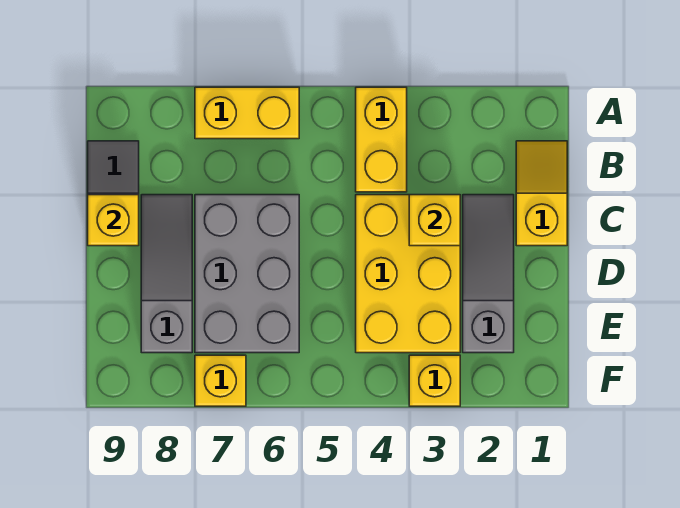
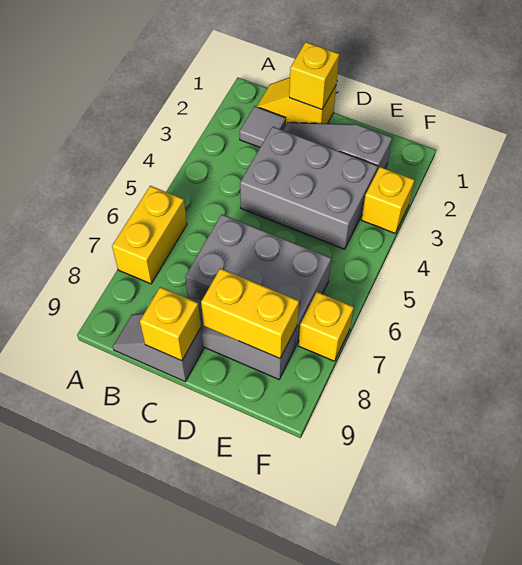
yellow 1x2 brick [356,87,407,192] -> yellow 1x2 brick moved to [201,268,299,358]
none -> grey 1x1 tile [239,106,286,147]
yellow 2x3 brick [356,195,460,353] -> grey 2x3 brick [240,127,378,249]
yellow 1x1 brick [409,195,460,246] -> yellow 1x1 brick moved to [289,42,339,110]

